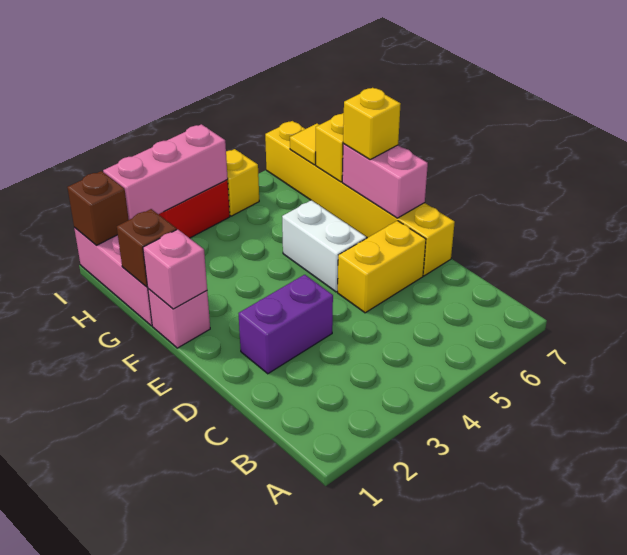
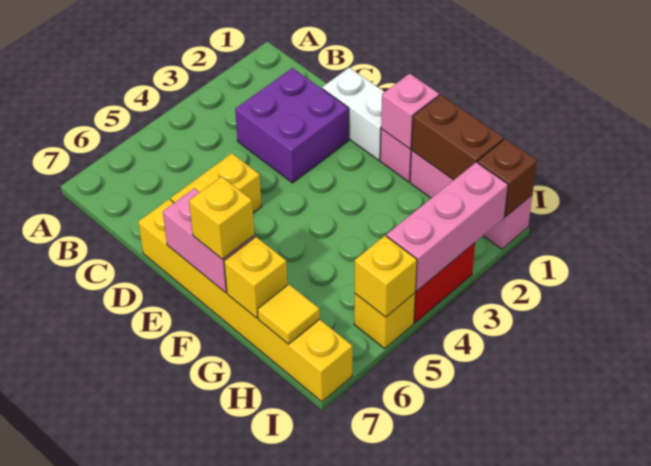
purple 1x2 brick [238,275,333,374] -> purple 2x2 brick [235,68,349,183]
white 1x2 brick [282,200,366,292] -> white 1x2 brick moved to [322,67,384,160]
brown 1x1 brick [117,209,177,287] -> brown 1x2 brick [412,95,504,180]
none -> yellow 1x1 brick [355,236,417,317]

